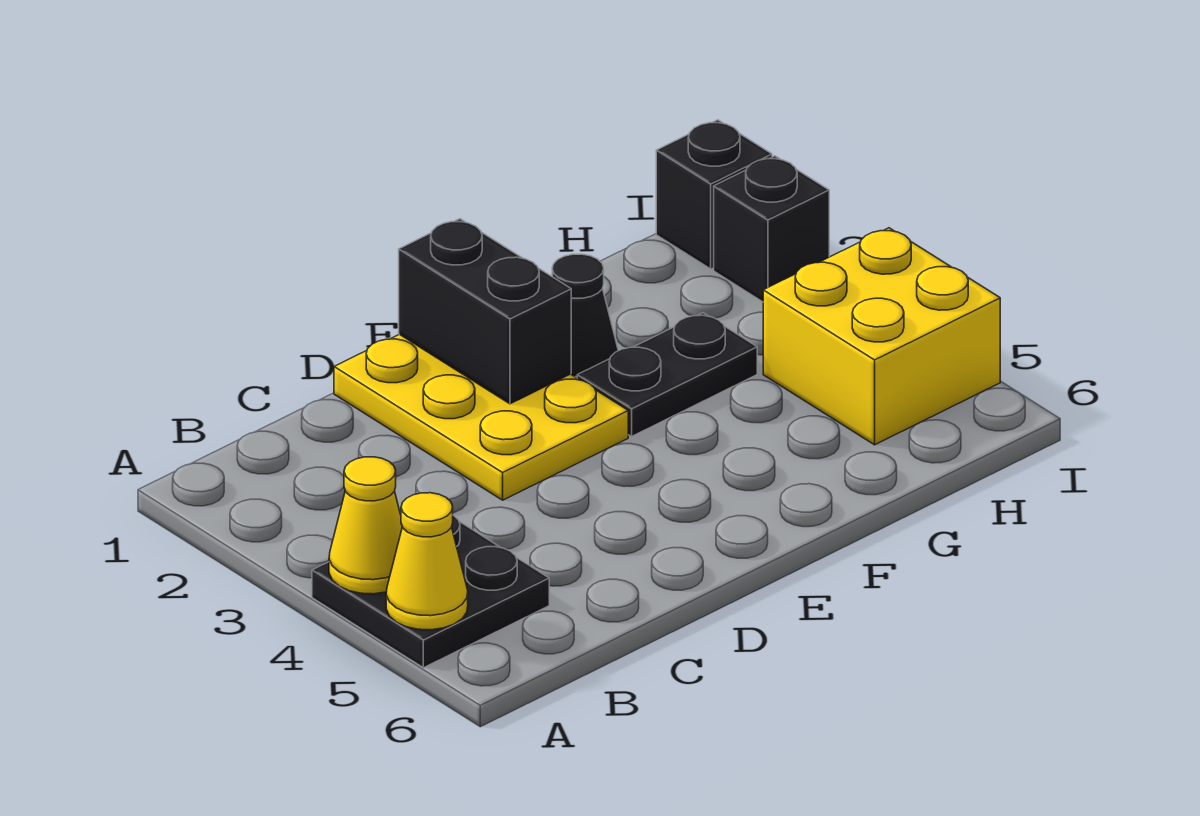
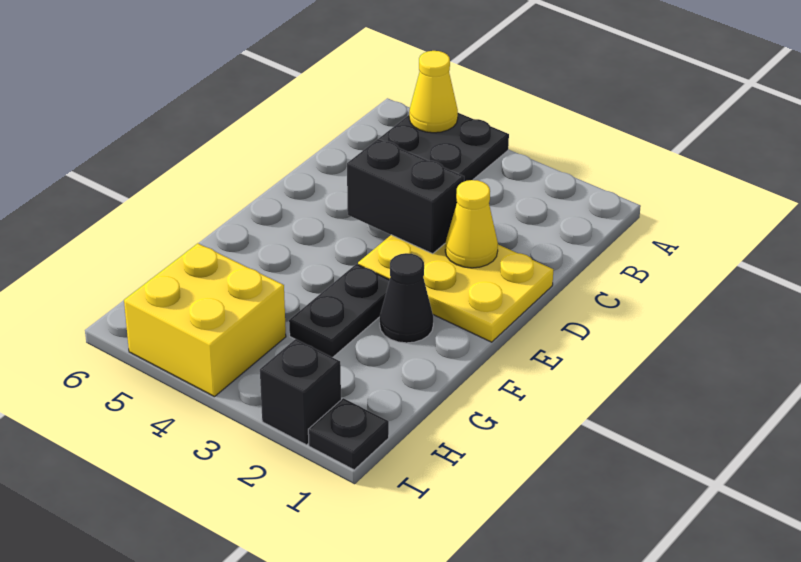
yellow 1x1 cone [329,457,402,594] -> yellow 1x1 cone moved to [445,180,498,268]
black 1x2 brick [399,219,571,404] -> black 1x2 brick moved to [347,139,464,254]
black 1x1 brick [656,120,772,269] -> black 1x1 plate [308,398,389,470]

